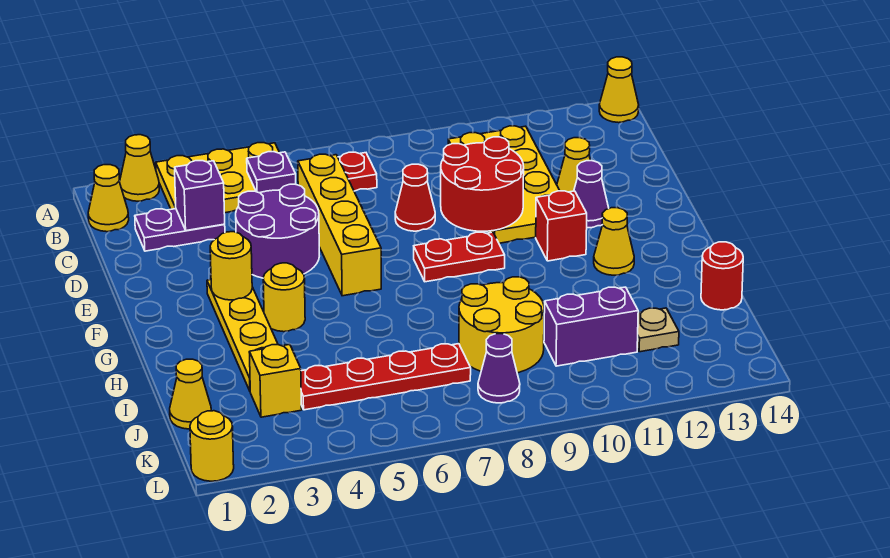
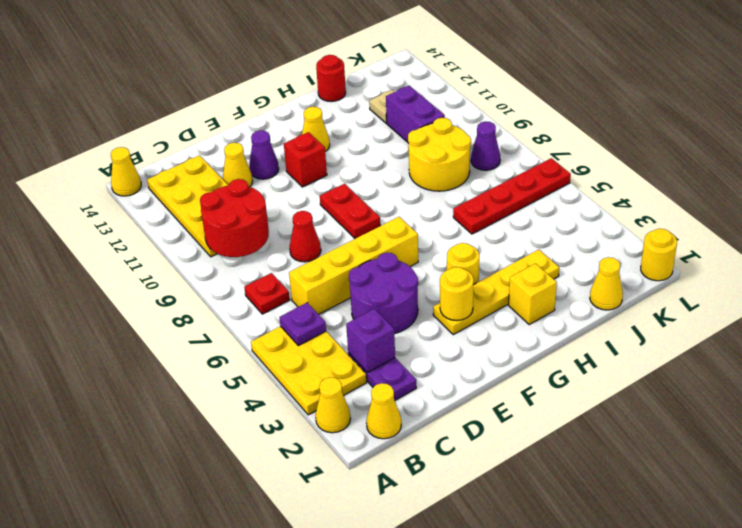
yellow 2x4 plate [448,126,560,243] -> yellow 2x4 plate turned to [147,156,228,257]
red 2x2 round brick [441,137,524,231] -> red 2x2 round brick moved to [200,179,269,257]
yellow 1x1 brick [249,344,302,417] -> yellow 1x1 brick moved to [509,264,557,324]
red 1x4 plate [301,344,471,410] -> red 1x4 plate turned to [453,158,571,234]

